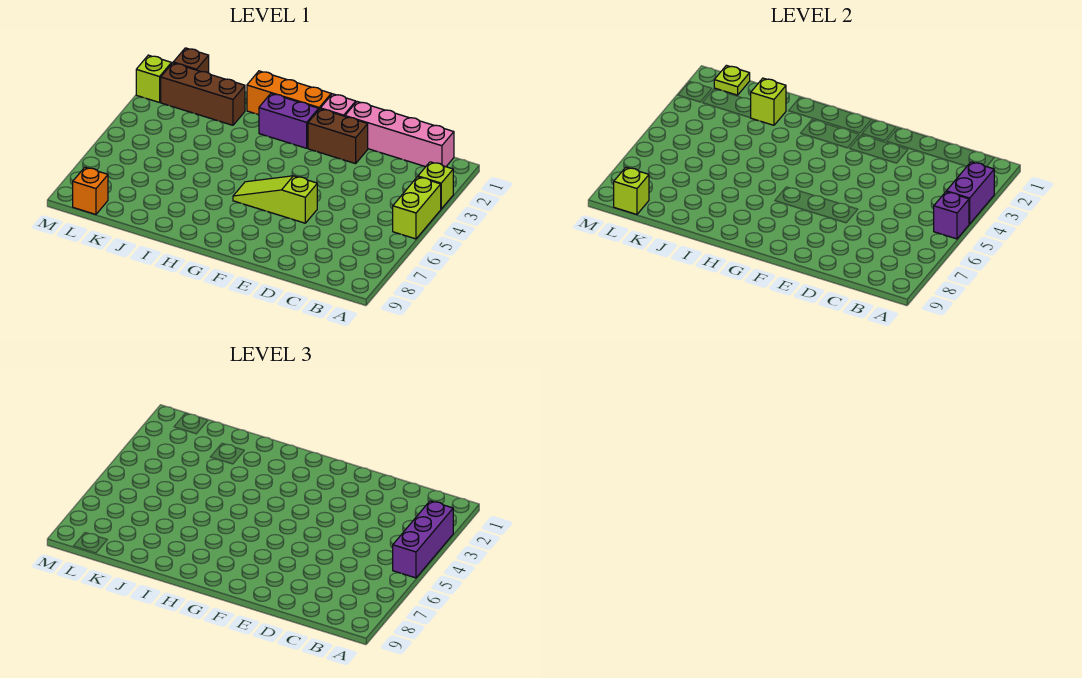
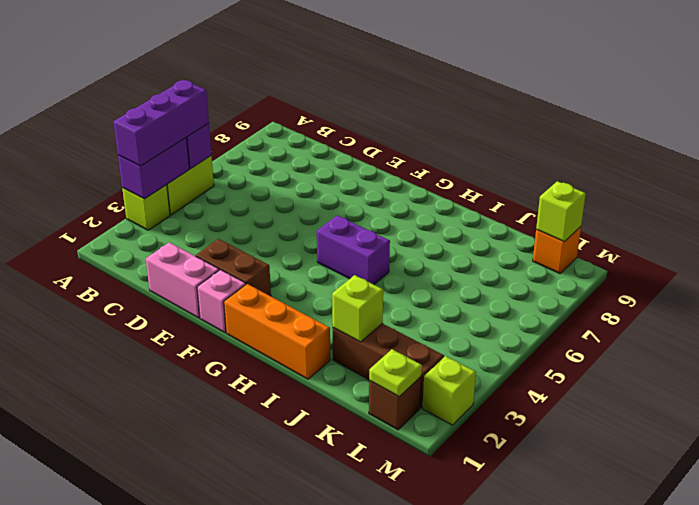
pink 1x4 brick [345,102,454,167] -> pink 1x2 brick [146,242,219,318]
lime 1x3 slope [233,176,317,223] -> none
purple 1x2 brick [259,94,319,148] -> purple 1x2 brick moved to [317,215,390,284]

